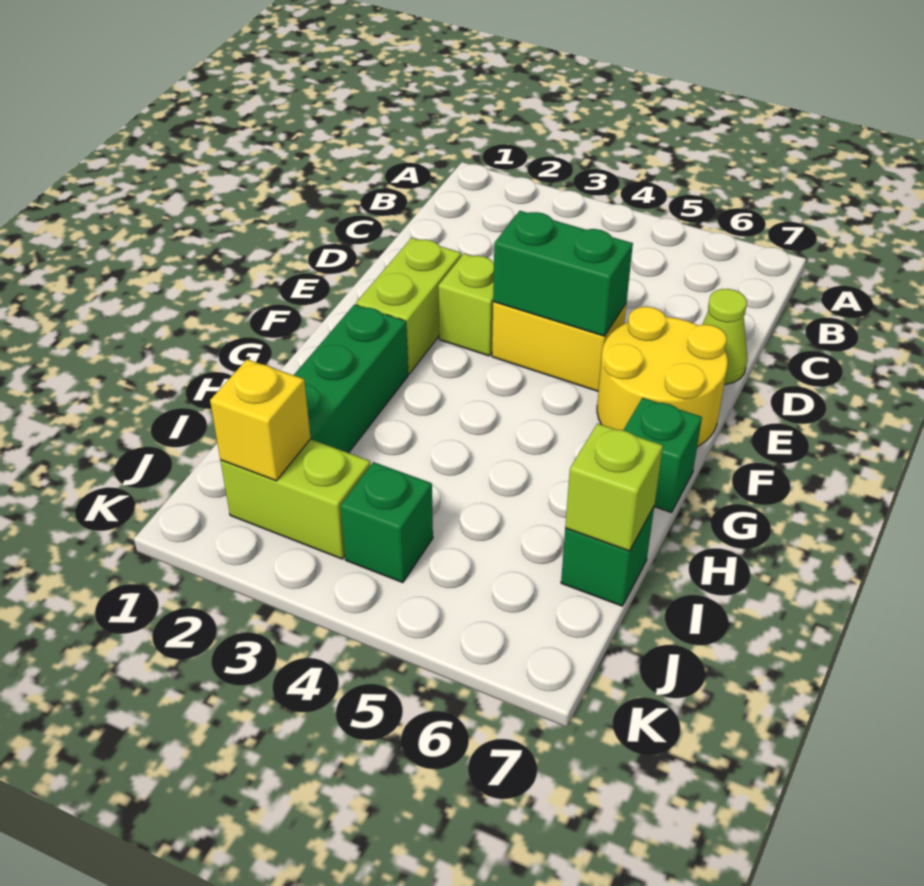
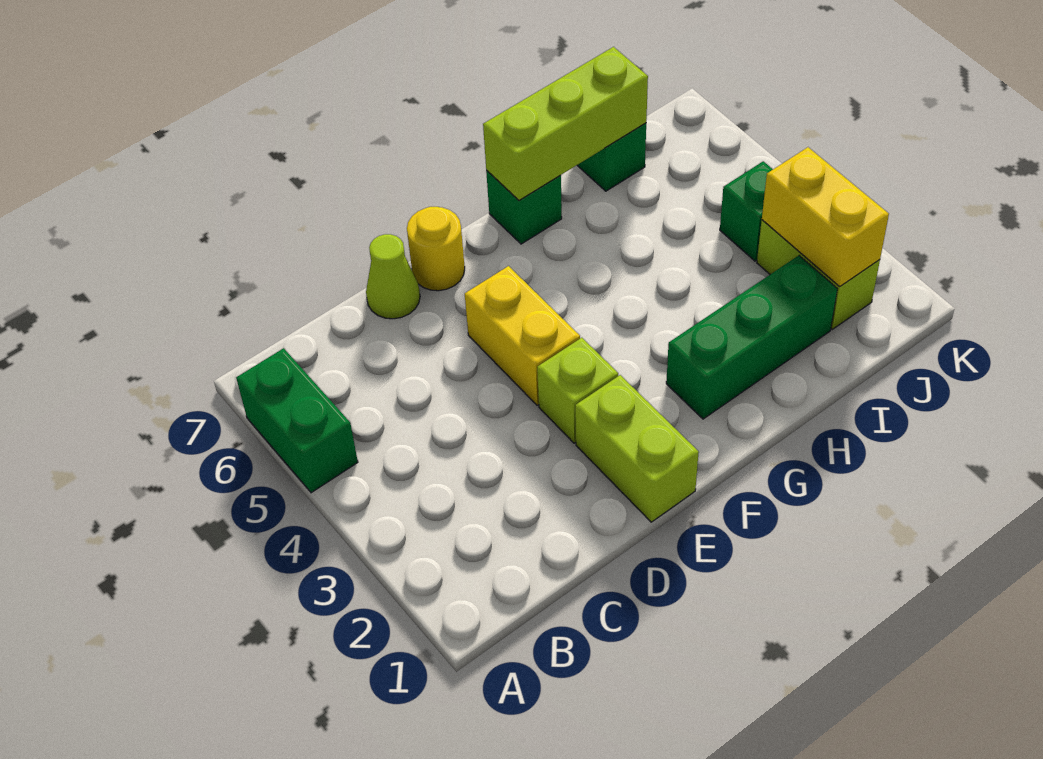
lime 1x2 brick [356,238,461,374] -> lime 1x2 brick turned to [575,375,699,522]
green 1x2 brick [493,211,633,336] -> green 1x2 brick moved to [236,348,358,493]
yellow 2x2 round brick [597,307,728,447] -> yellow 1x1 round brick [407,207,465,291]
lime 1x1 brick [565,423,663,551] -> lime 1x3 brick [483,47,648,200]
yellow 1x1 brick [210,359,311,481] -> yellow 1x2 brick [762,147,889,286]

